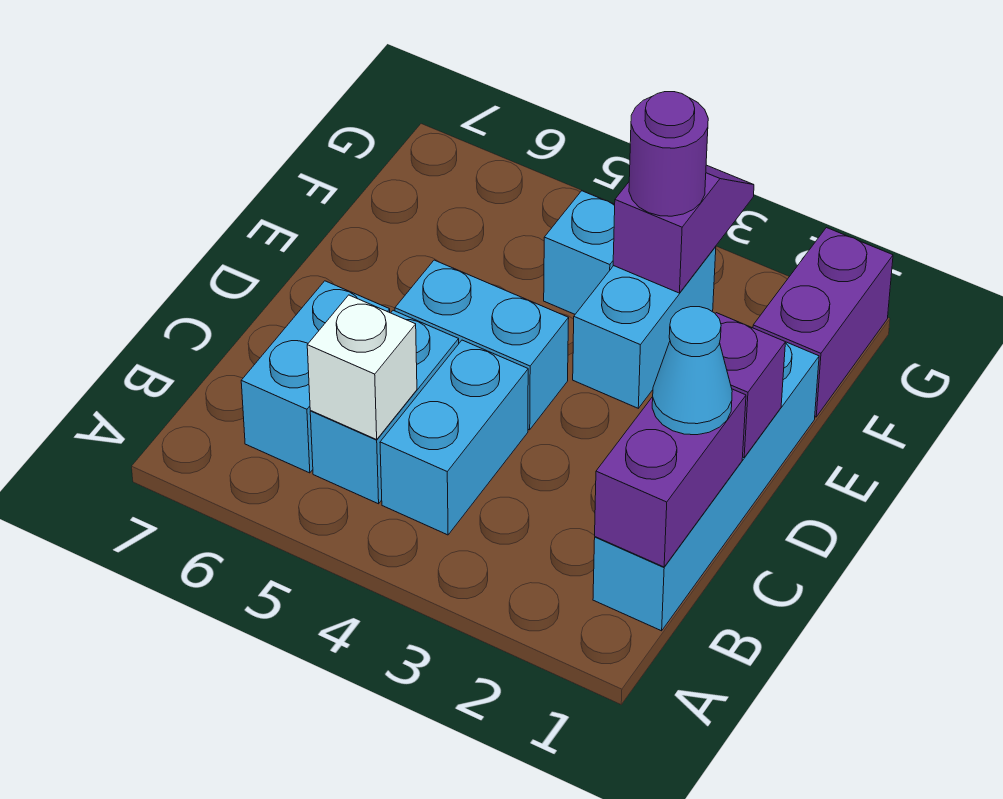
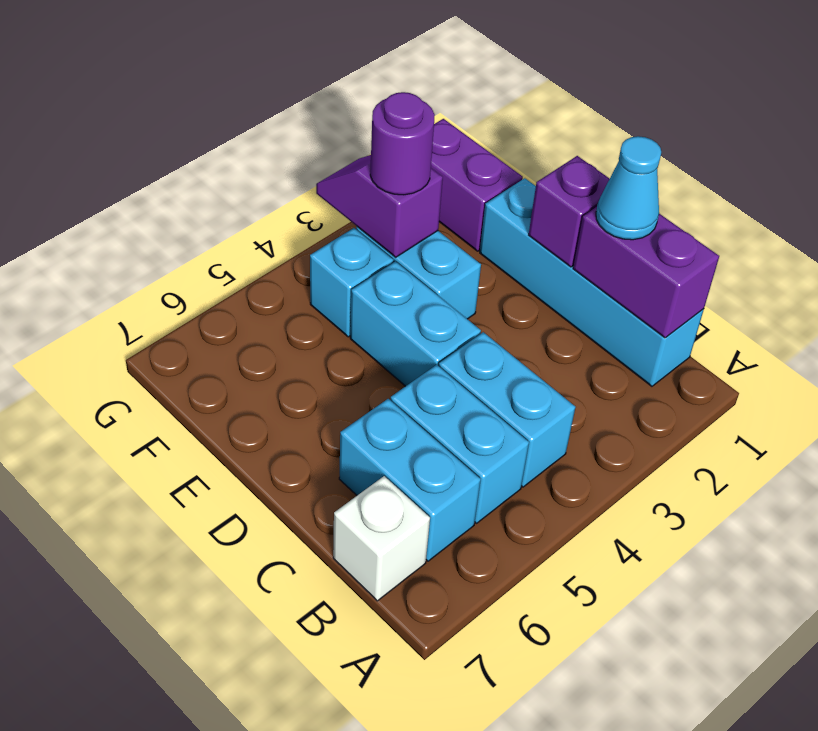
white 1x1 brick [307,295,417,440] -> white 1x1 brick moved to [333,476,430,601]
cyan 1x2 brick [395,260,569,430] -> cyan 1x2 brick turned to [350,261,481,386]

